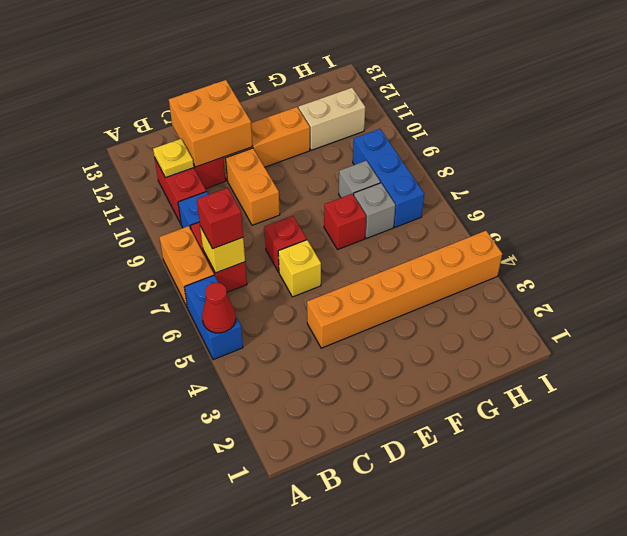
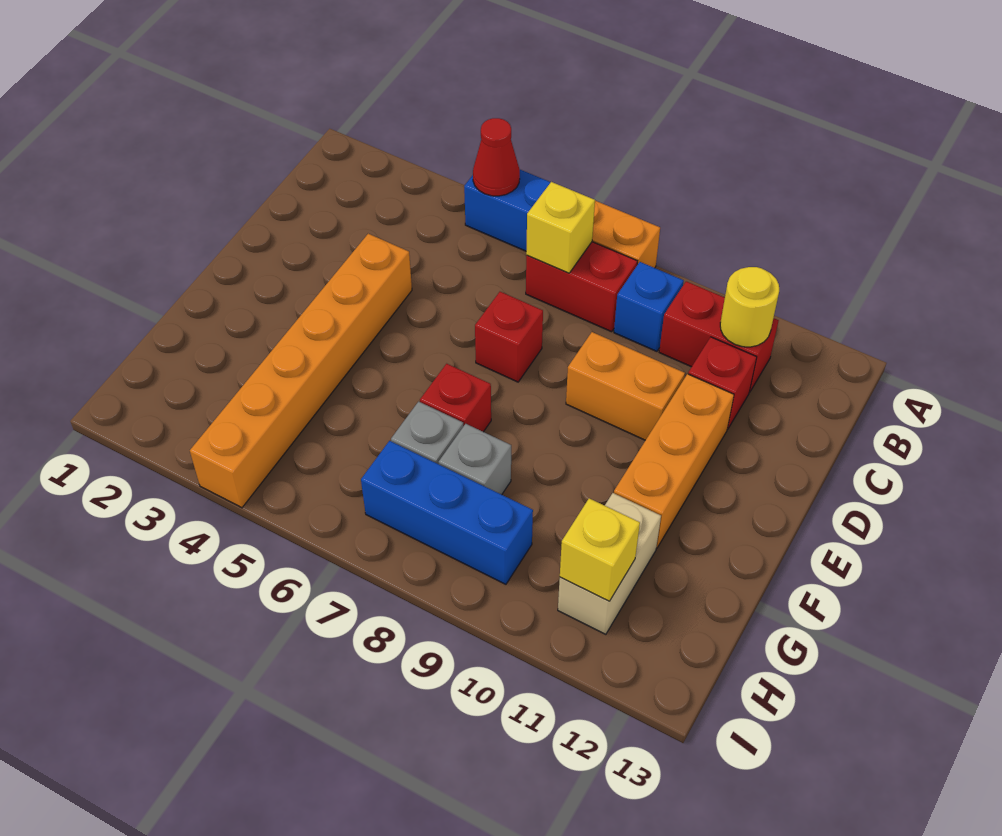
red 1x1 brick [197,188,243,249] -> none
yellow 1x1 plate [153,139,194,178] -> yellow 1x1 round brick [720,267,779,347]
orange 2x2 brick [169,80,253,167] -> none
yellow 1x1 brick [278,240,321,297] -> yellow 1x1 brick moved to [560,498,640,601]

